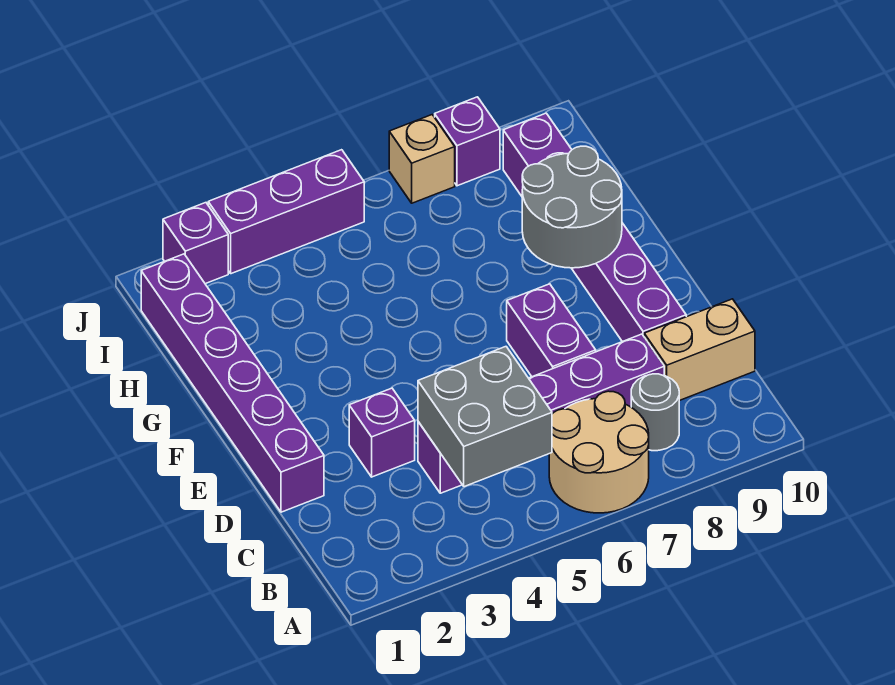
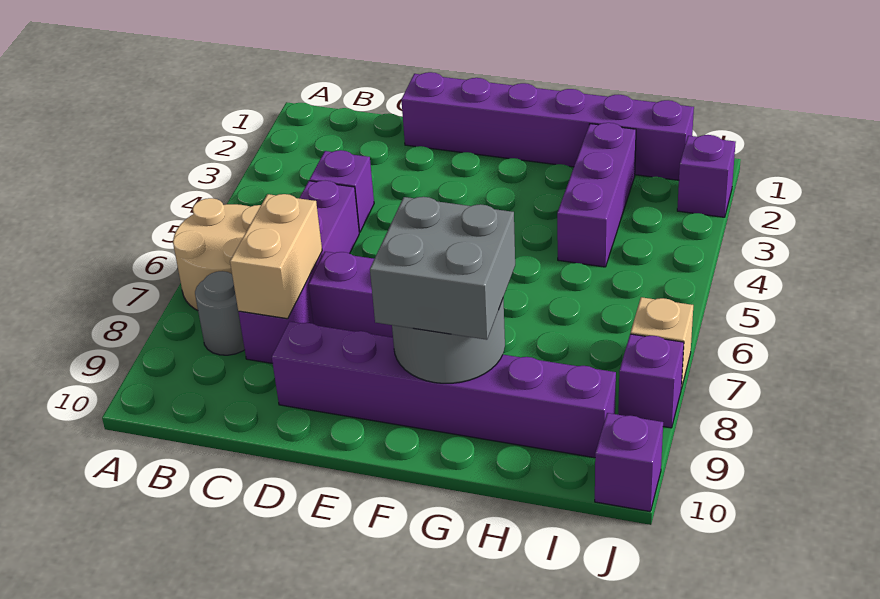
grey 2x2 brick [418,347,552,487] -> grey 2x2 brick moved to [370,197,515,340]
tan 1x2 brick [644,299,755,401] -> tan 1x2 brick moved to [230,194,322,319]
purple 1x1 brick [349,388,415,477] -> purple 1x1 brick moved to [595,413,663,512]
purple 1x3 brick [208,150,364,274] -> purple 1x3 brick moved to [557,123,636,267]

